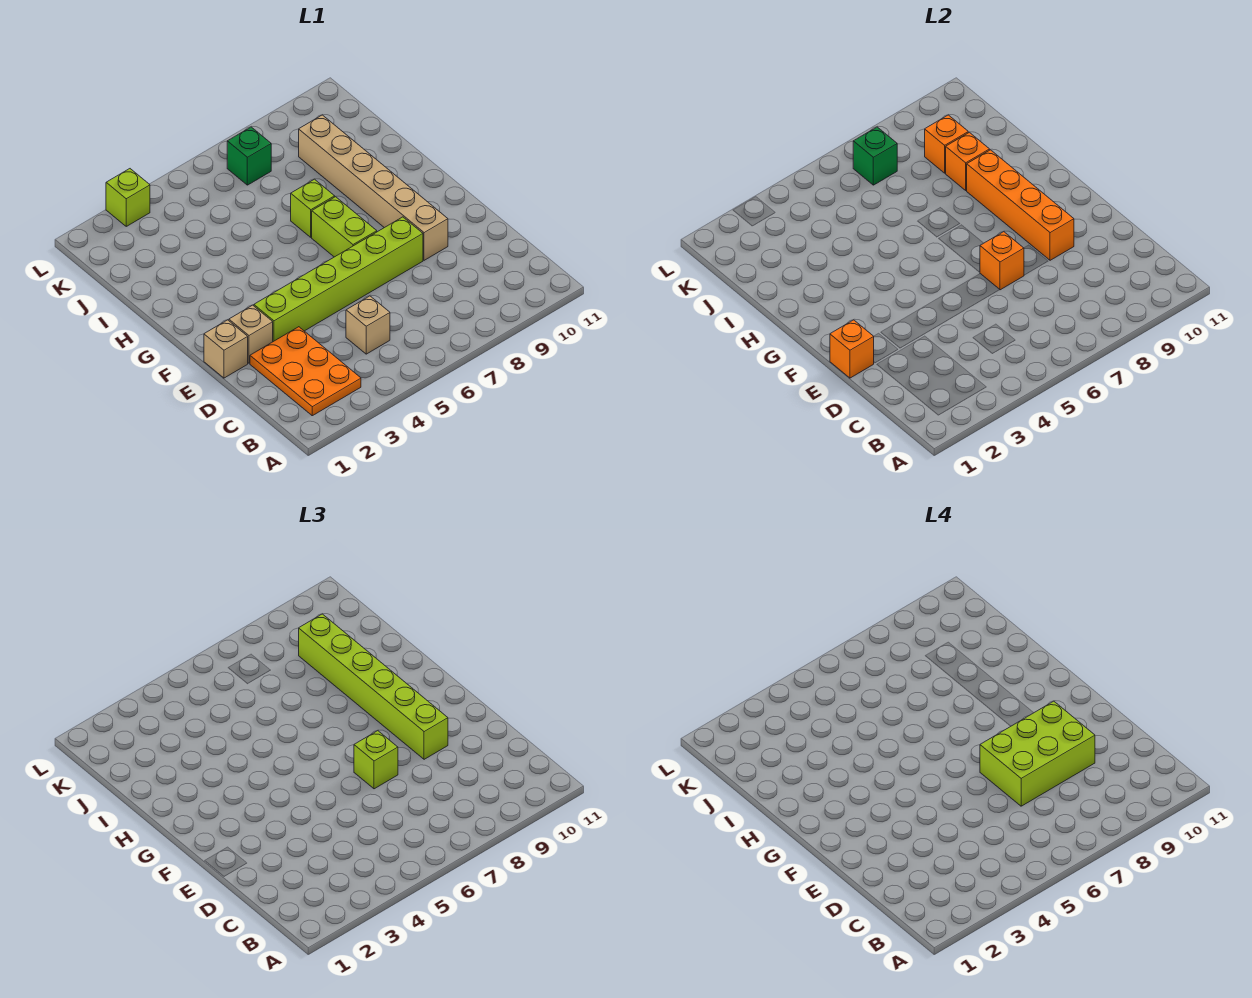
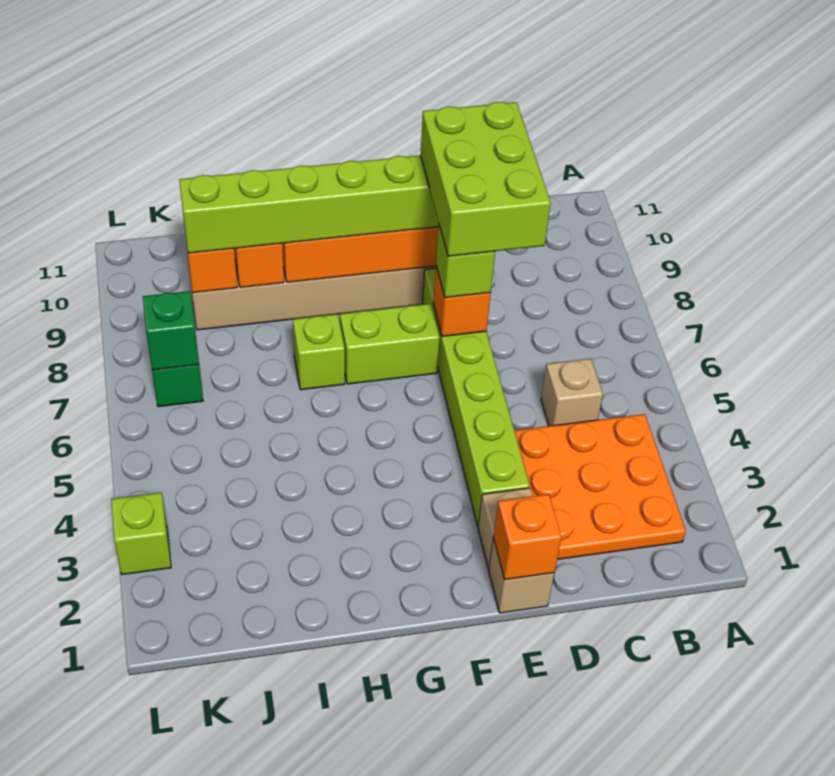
orange 2x3 plate [250,327,361,416] -> orange 3x3 plate [514,414,686,559]

